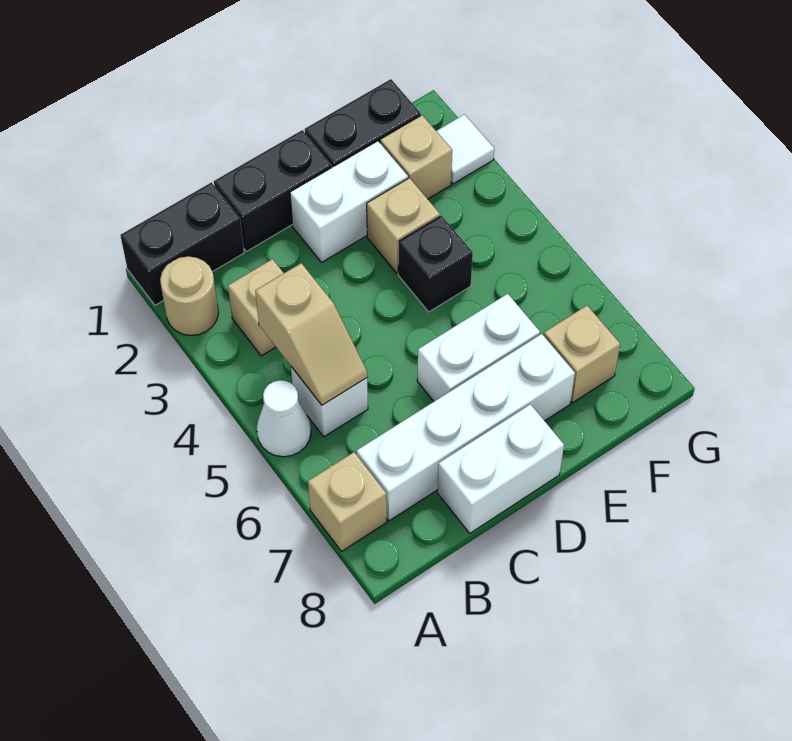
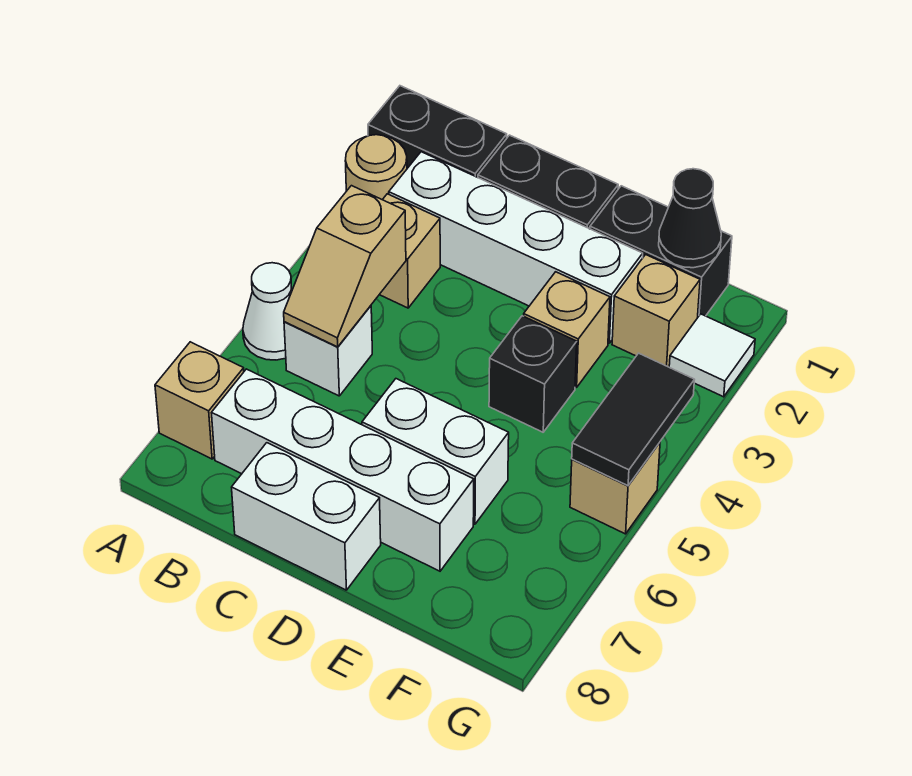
white 1x2 brick [290,141,408,263] -> white 1x4 brick [389,152,643,343]
none -> black 1x1 cone [659,169,721,268]
tan 1x1 brick [544,306,620,403] -> tan 1x1 brick moved to [570,443,660,534]
none -> black 1x2 tile [572,353,694,486]

